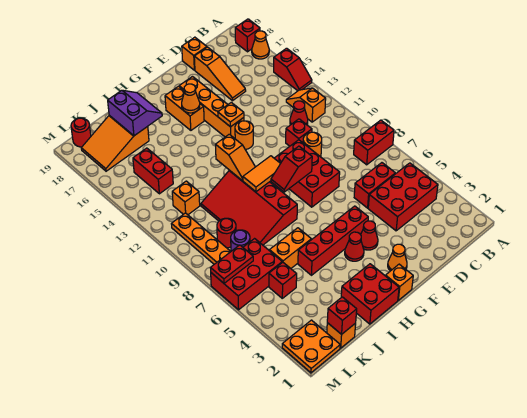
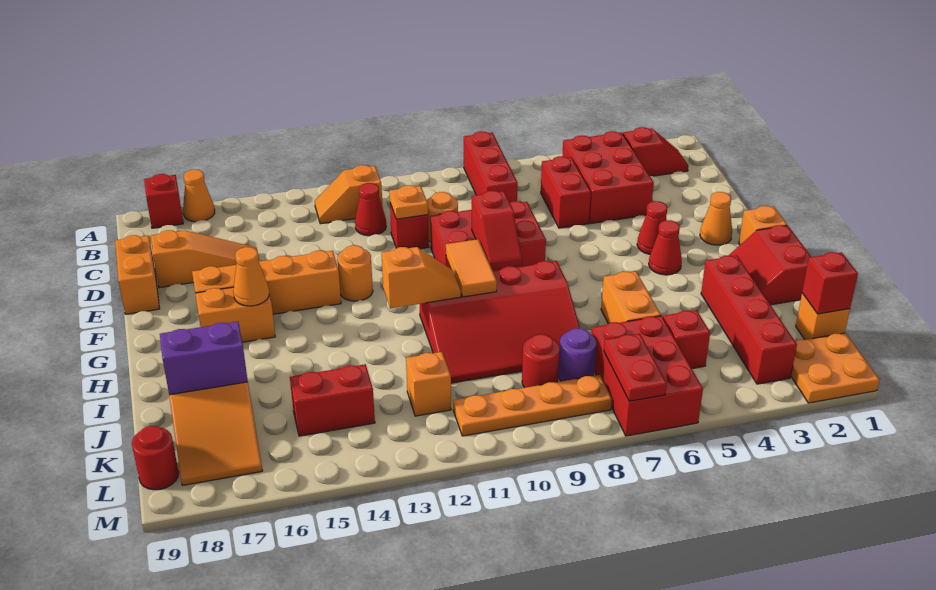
red 1x2 brick [354,120,394,165] -> red 1x3 brick [464,131,518,202]
red 1x2 slope [274,48,312,91] -> red 1x2 slope moved to [623,127,688,176]
orange 1x1 brick [182,37,207,70] -> orange 1x2 brick [115,235,160,314]
red 1x4 brick [298,206,368,275] -> red 1x4 brick moved to [701,256,797,384]
orange 1x1 plate [218,103,244,127] -> orange 1x1 plate moved to [389,185,428,219]
red 2x2 brick [341,264,399,324] -> red 2x2 slope [728,225,811,305]

